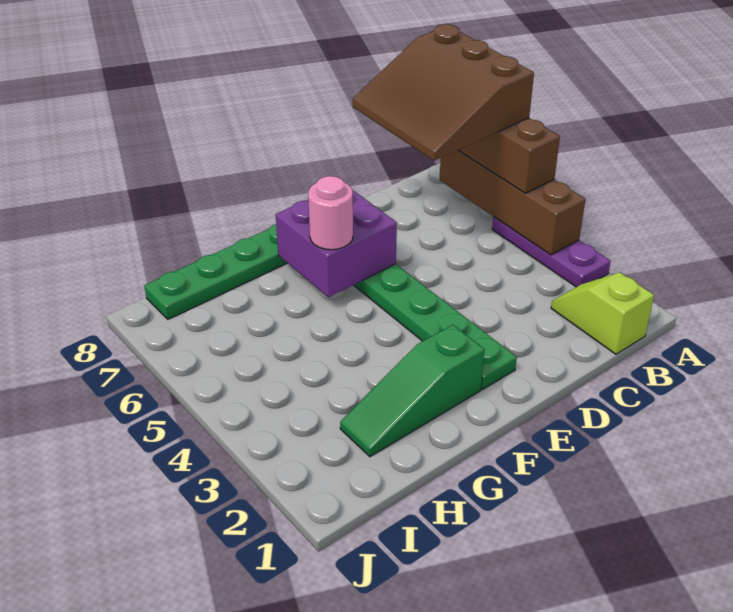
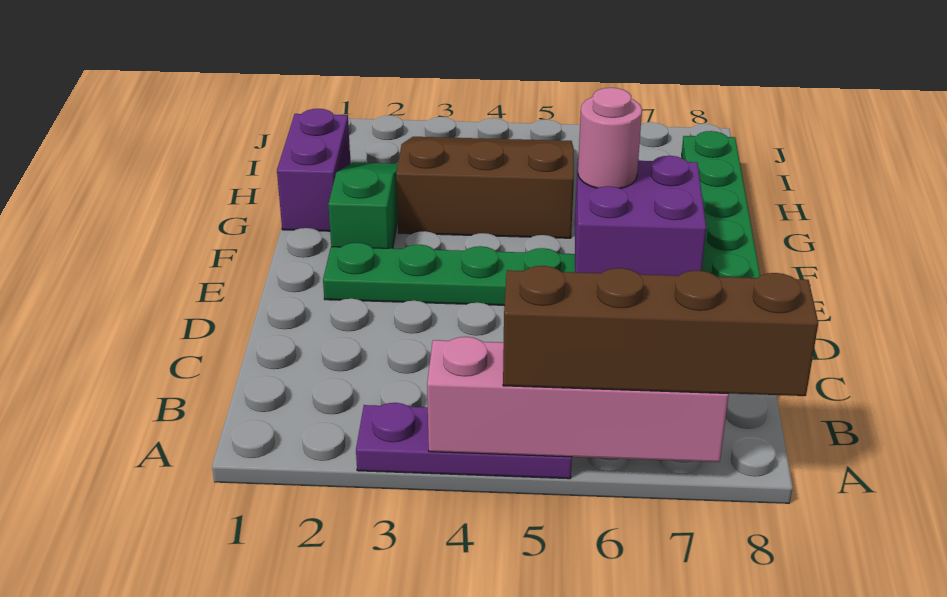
brown 1x4 brick [440,150,585,255] -> pink 1x4 brick [427,337,729,462]
brown 3x3 slope [353,24,534,161] -> brown 3x3 slope moved to [396,137,574,238]
lime 1x2 slope [551,272,654,354] -> none
none -> purple 1x2 brick [277,109,351,231]

